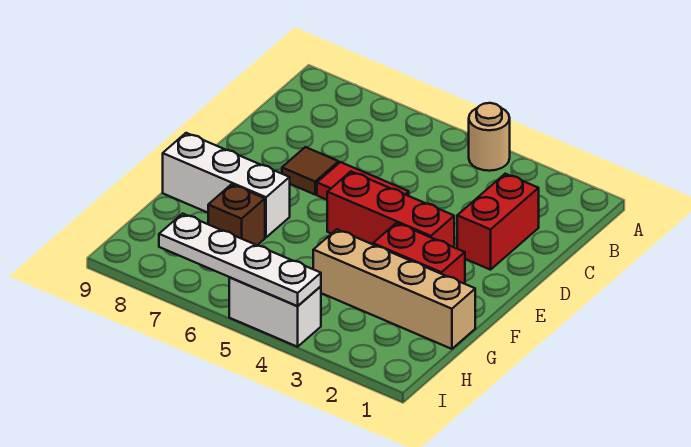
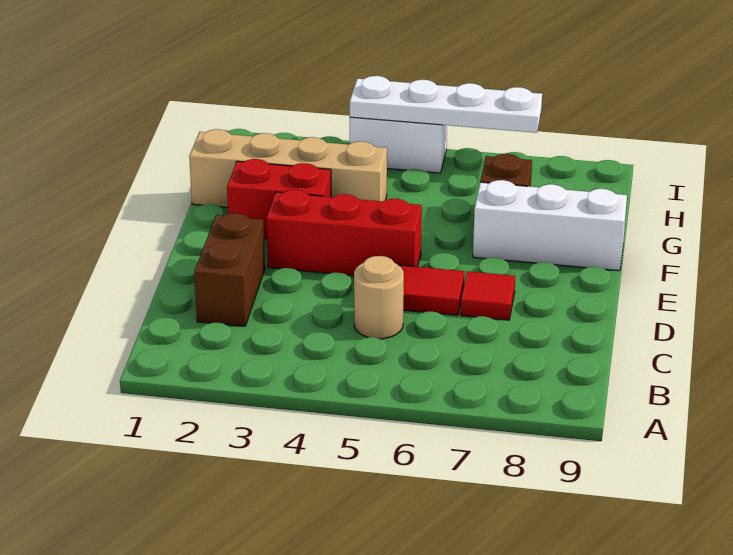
tan 1x1 round brick [469,103,510,171] -> tan 1x1 round brick moved to [354,256,404,339]
red 1x2 brick [457,174,539,270] -> brown 1x2 brick [194,213,265,326]
brown 1x1 tile [282,147,339,194] -> red 1x1 tile [461,271,515,320]

